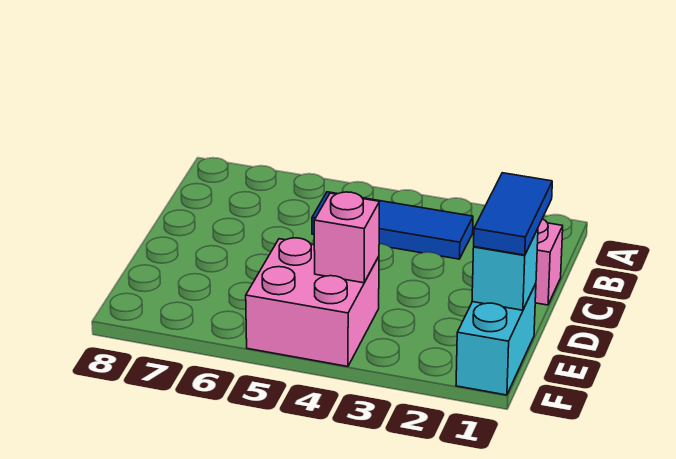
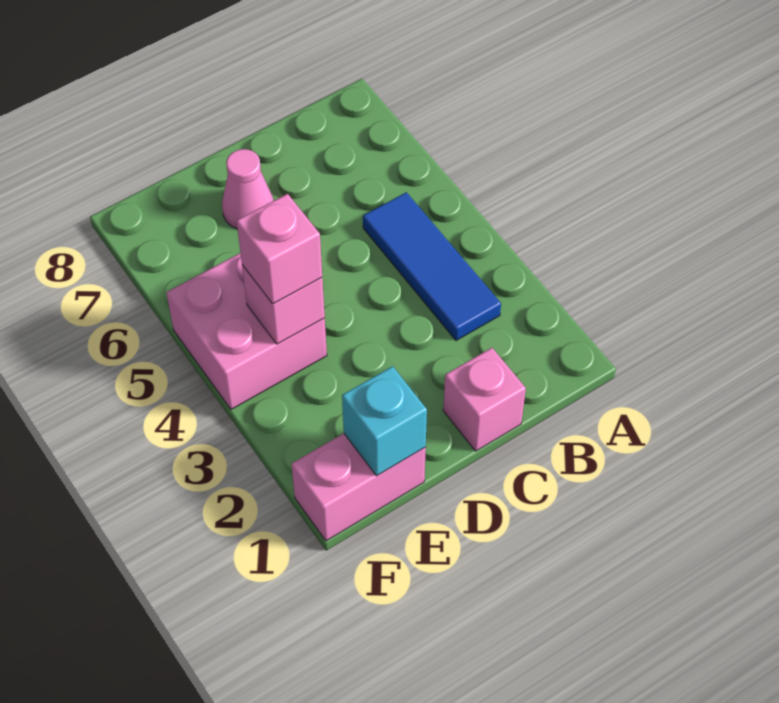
blue 1x2 tile [474,173,552,255] -> none
none -> pink 1x1 cone [222,149,273,229]
cyan 1x2 brick [456,284,536,395] -> pink 1x2 brick [291,433,426,541]
none -> pink 1x1 brick [237,194,322,304]

